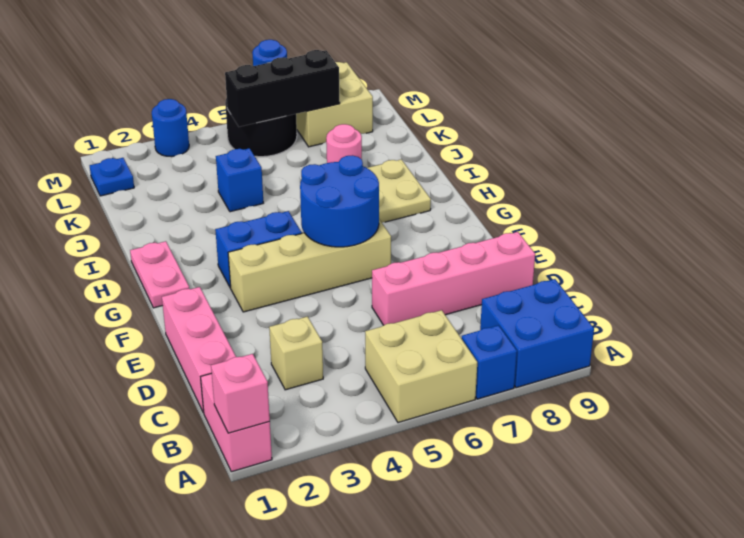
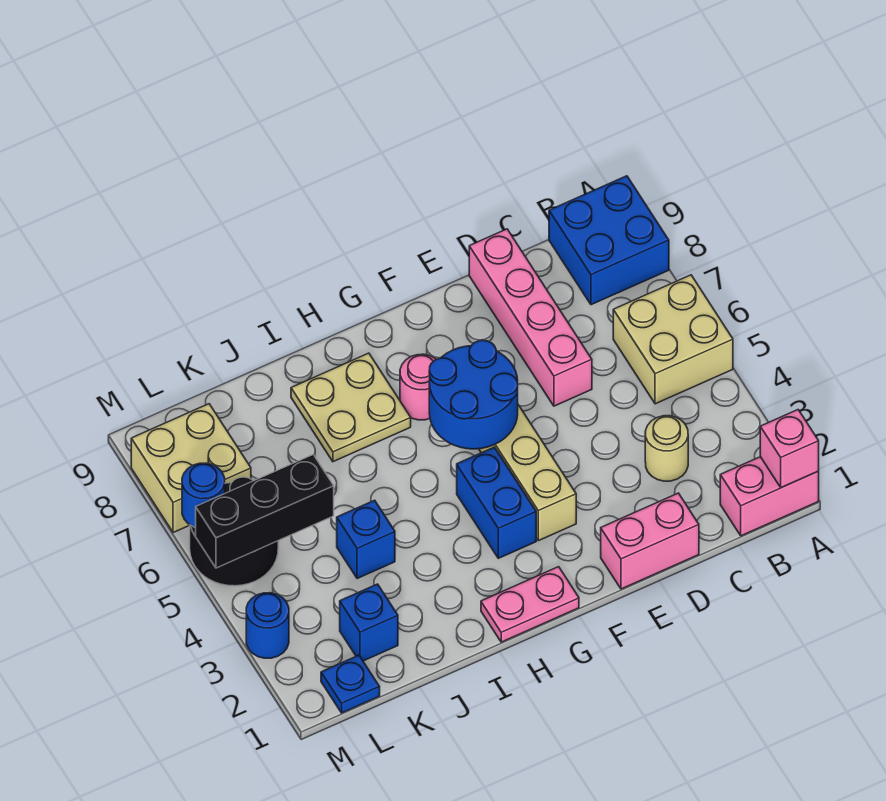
blue 1x1 brick [461,325,517,399] -> blue 1x1 brick moved to [340,584,398,661]
pink 1x3 brick [162,287,236,413] -> pink 1x2 brick [601,493,699,589]
tan 1x1 brick [269,317,323,390] -> tan 1x1 round brick [645,416,688,481]
pink 1x1 round brick [326,124,362,163] -> pink 1x1 round brick moved to [400,354,436,420]
black 1x3 brick [225,50,340,127] -> black 1x3 brick turned to [196,455,334,568]

